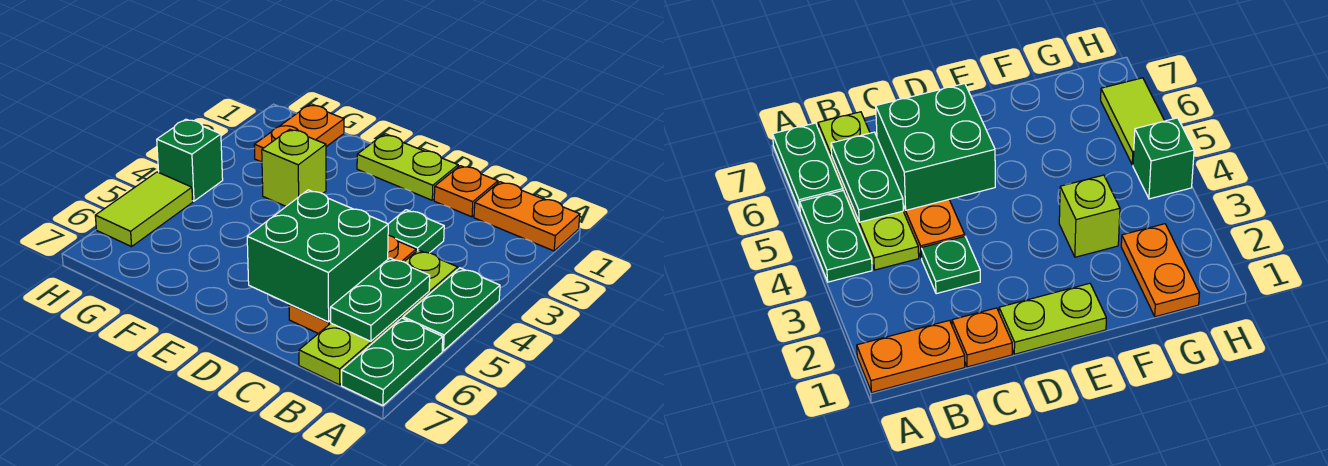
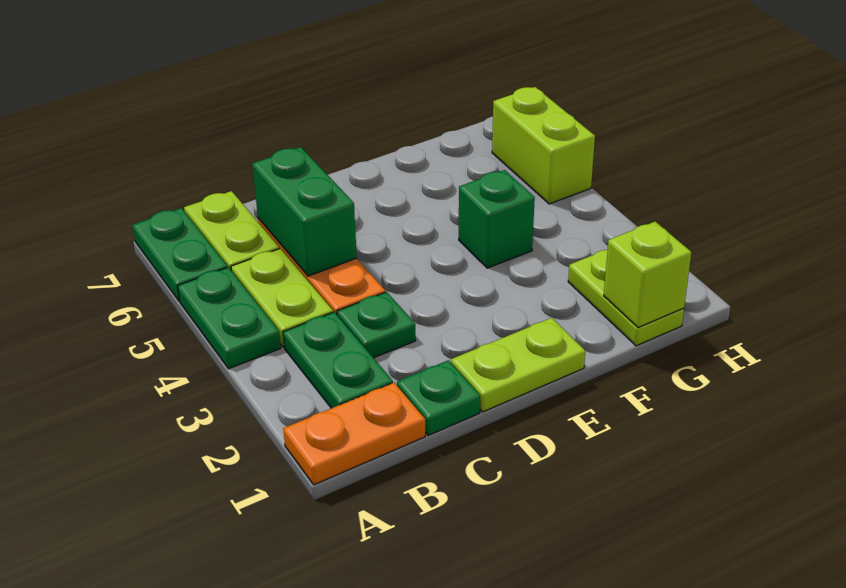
green 1x2 plate [331,258,430,341] -> green 1x2 plate moved to [283,312,393,408]
orange 1x1 plate [434,166,498,217] -> green 1x1 plate [397,360,480,435]
green 2x2 brick [247,190,388,322] -> green 1x2 brick [252,147,357,276]
lime 1x1 brick [262,129,326,206] -> lime 1x1 brick moved to [604,222,691,328]
orange 1x2 plate [254,105,344,162] -> lime 1x2 plate [568,250,684,346]
green 1x1 brick [157,119,223,201] -> green 1x1 brick moved to [459,170,535,268]
lime 1x2 tile [95,172,193,247] -> lime 1x2 brick [492,87,595,204]

